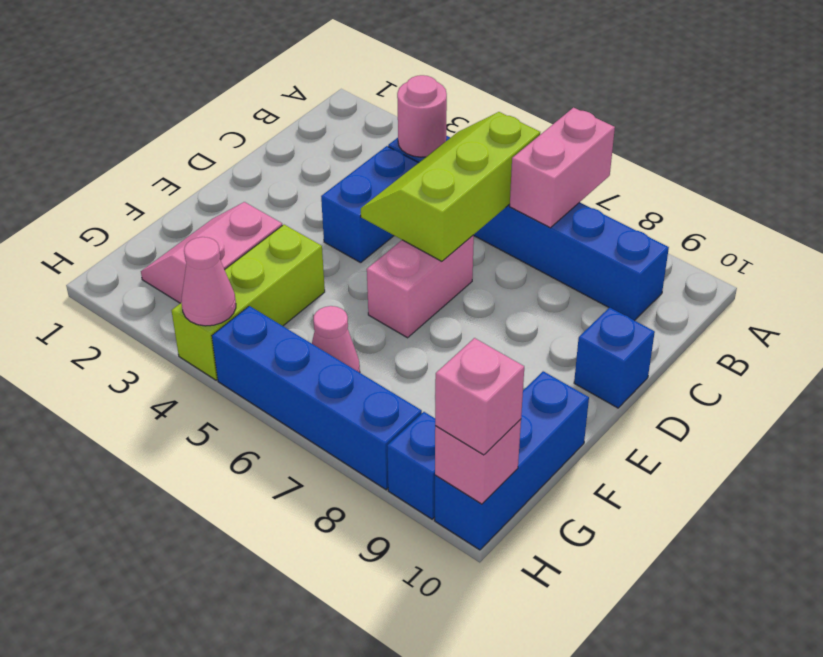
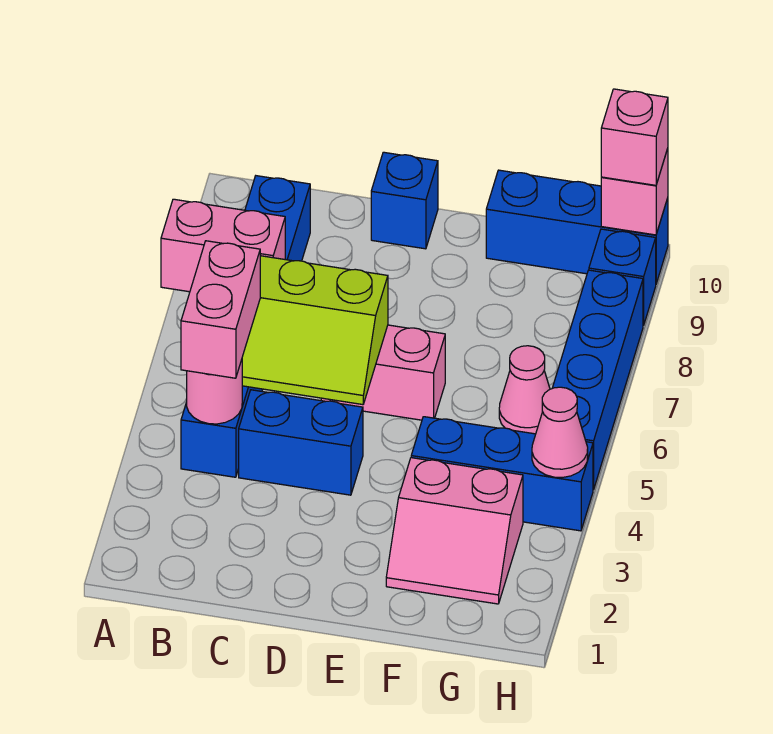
none -> pink 1x2 brick [181,241,260,378]
lime 1x3 brick [172,225,325,380] -> blue 1x3 brick [411,417,593,531]

